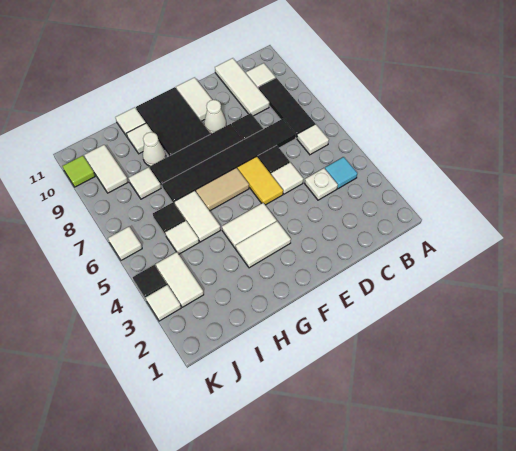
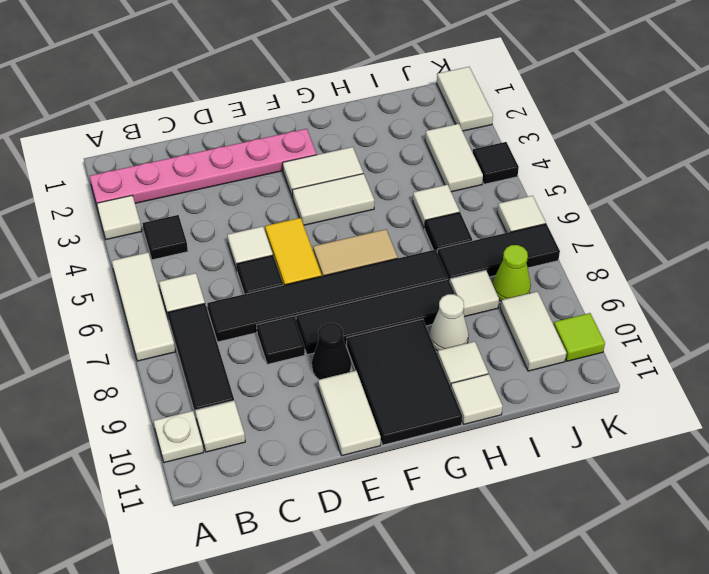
none -> pink 1x6 plate [90,129,317,209]
cyan 1x1 tile [325,157,357,189] -> black 1x1 tile [142,215,188,260]
white 1x1 plate [305,168,338,200] -> white 1x1 plate moved to [153,411,204,463]
white 1x3 tile [215,58,269,116] -> white 1x3 tile moved to [112,252,175,361]
white 1x1 cone [204,100,226,134] -> black 1x1 cone [312,323,351,380]
white 1x2 tile [174,191,221,242] -> white 1x2 tile moved to [437,67,493,131]
none -> black 1x3 tile [437,224,560,281]
none -> lime 1x1 cone [493,245,531,301]
white 1x1 tile [146,285,181,321] -> white 1x1 tile moved to [97,196,142,240]

